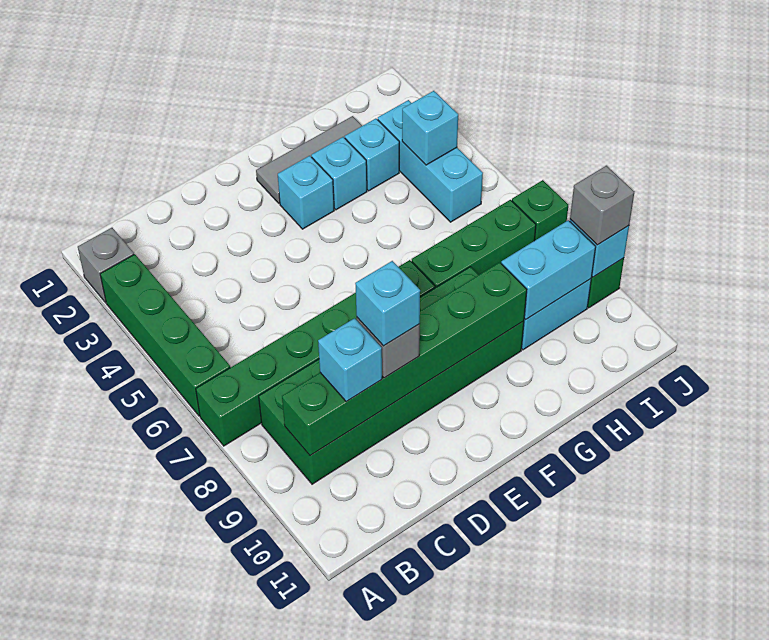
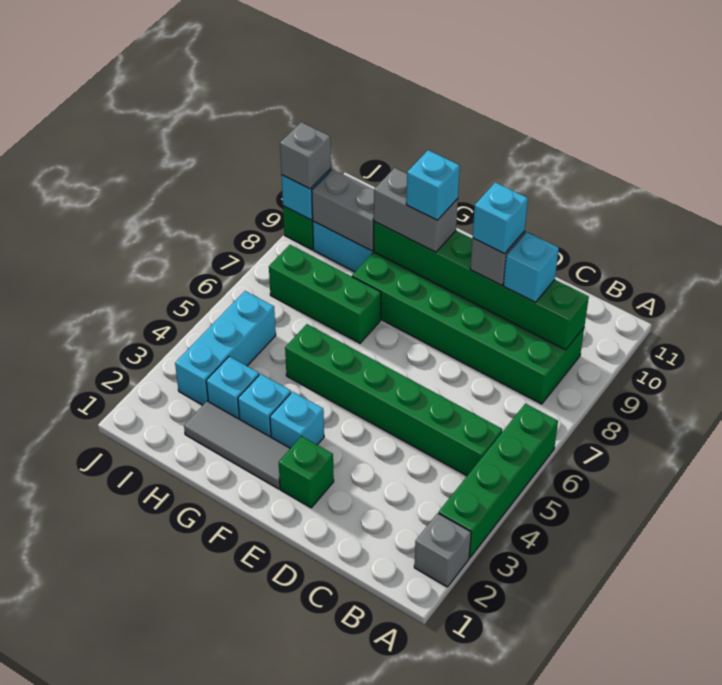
green 1x6 brick [196,260,435,446] -> green 1x6 brick moved to [285,324,502,476]
none -> grey 1x2 brick [374,168,458,252]
cyan 1x2 brick [501,220,596,320] -> grey 1x2 brick [312,169,374,251]
cyan 1x1 brick [402,91,458,165] -> cyan 1x1 brick moved to [406,150,460,220]
green 1x1 brick [512,180,568,241] -> green 1x1 brick moved to [279,436,334,508]

